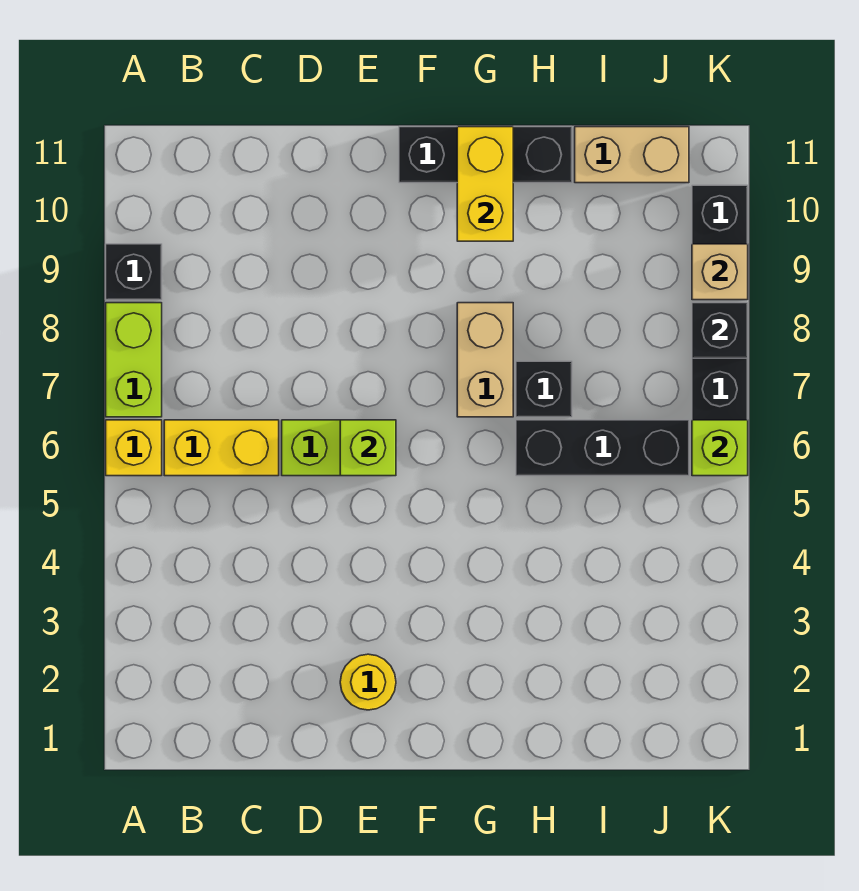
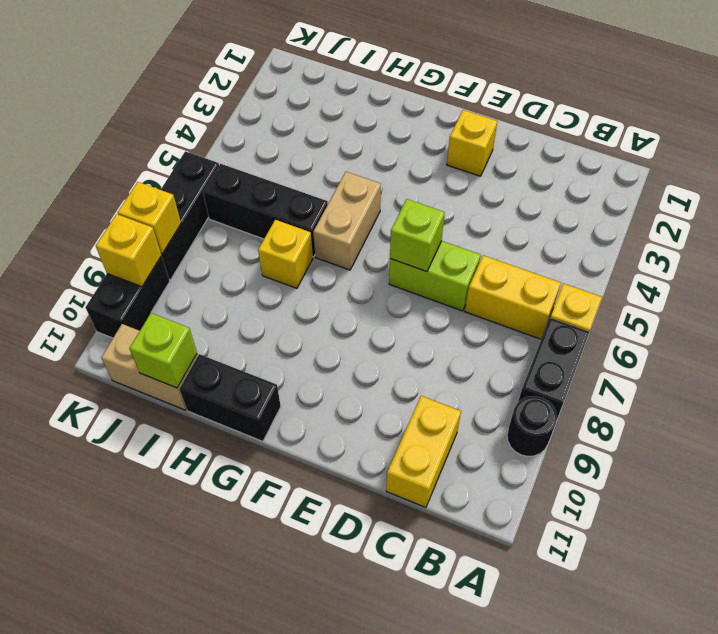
lime 1x2 brick [106,303,162,417] -> black 1x2 brick [518,318,589,421]
black 1x1 brick [106,244,162,300] -> black 1x1 round brick [507,396,557,456]
yellow 1x1 round brick [340,654,396,710] -> yellow 1x1 brick [447,110,497,176]
black 1x3 brick [399,127,572,183] -> black 1x2 brick [179,354,281,441]
tan 1x2 brick [457,303,513,417] -> tan 1x2 brick moved to [313,172,381,270]
yellow 1x2 brick [457,127,513,241] -> yellow 1x2 brick moved to [386,396,461,507]
black 1x1 brick [516,361,572,417] -> yellow 1x1 brick [258,220,313,288]
lime 1x1 brick [692,420,748,476] -> lime 1x1 brick moved to [129,313,197,388]
black 1x1 brick [692,303,748,358] -> yellow 1x1 brick [118,182,181,254]
tan 1x1 brick [692,244,748,300] -> yellow 1x1 brick [96,214,161,287]

